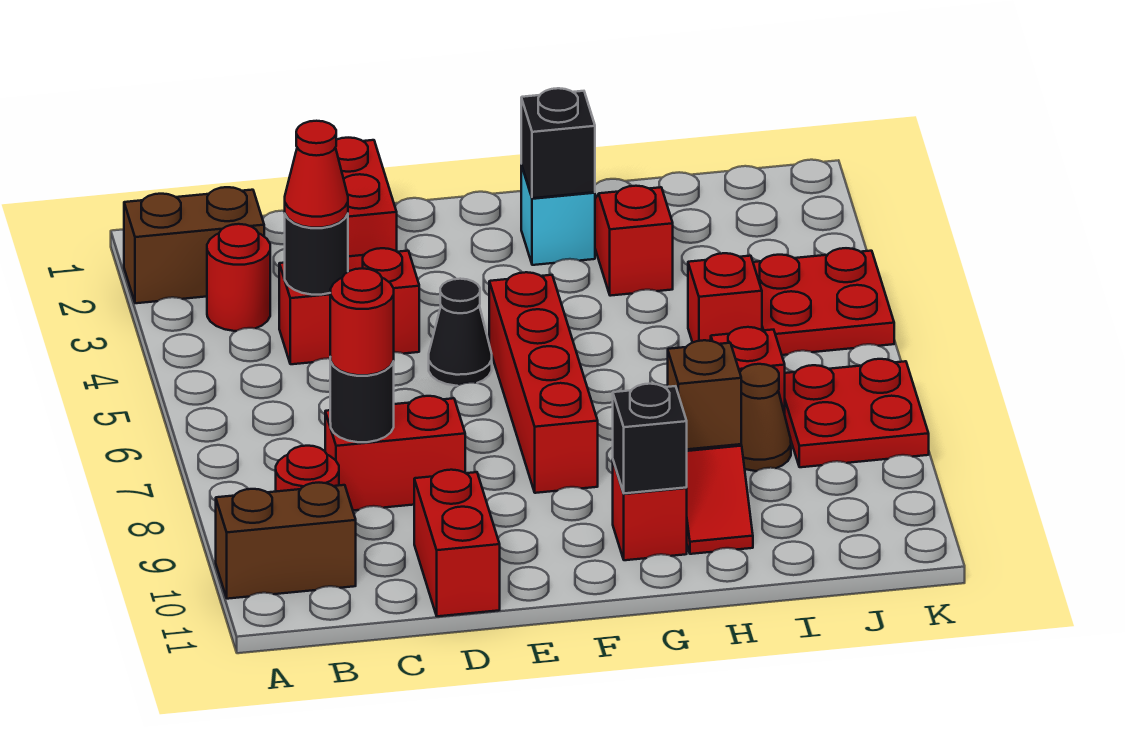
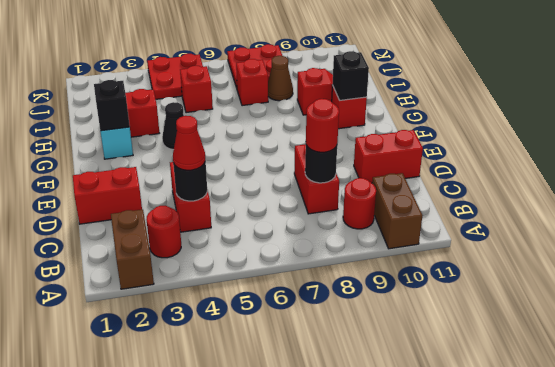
black 1x1 cone [429,279,492,386] -> black 1x1 cone moved to [162,102,184,150]
red 1x4 brick [489,272,598,493] -> none
brown 1x1 brick [668,340,741,449] -> none

